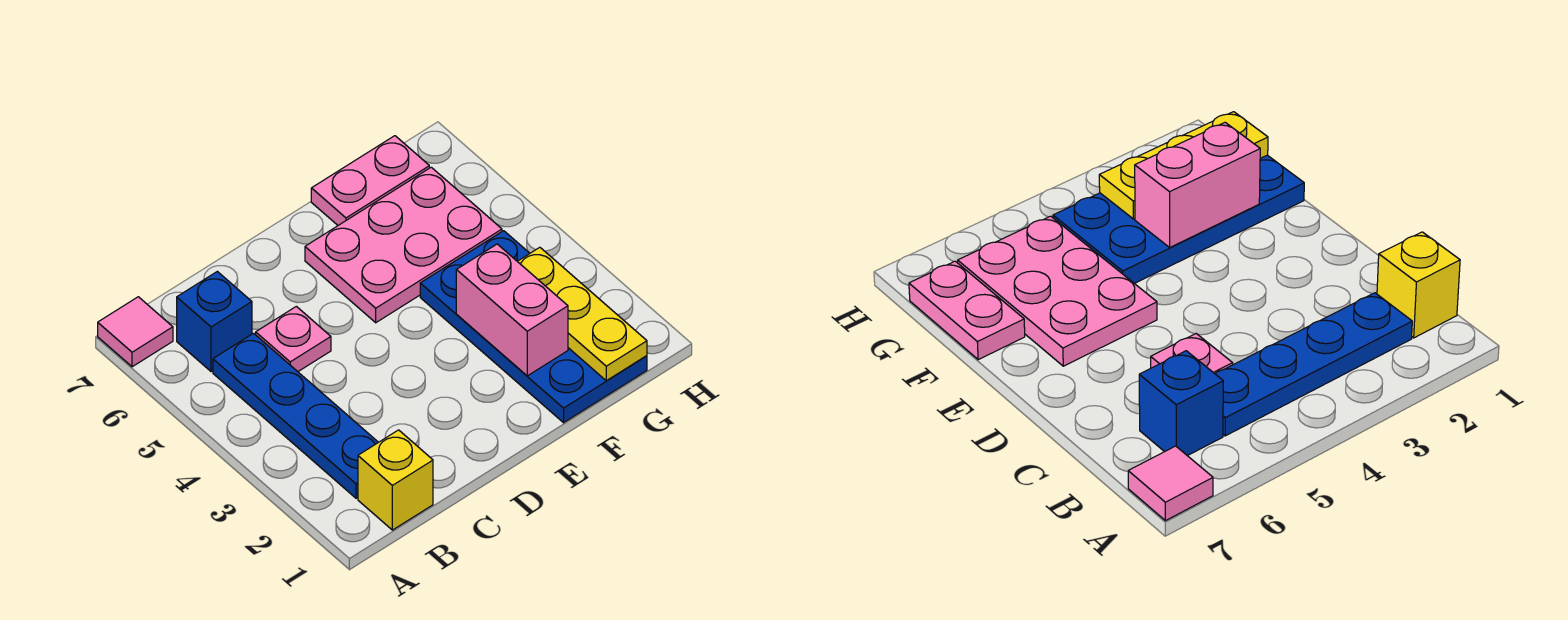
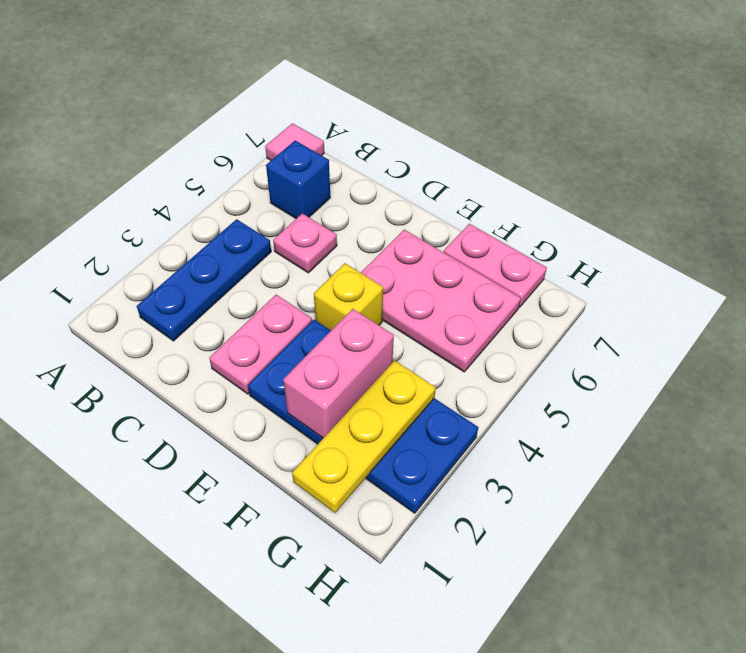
yellow 1x1 brick [358,430,433,530] -> yellow 1x1 brick moved to [314,263,383,330]
blue 1x4 plate [213,333,378,498] -> blue 1x3 plate [137,219,271,341]
none -> pink 1x2 plate [209,295,312,394]
blue 2x4 plate [420,231,647,423] -> blue 2x4 plate turned to [248,320,478,513]

